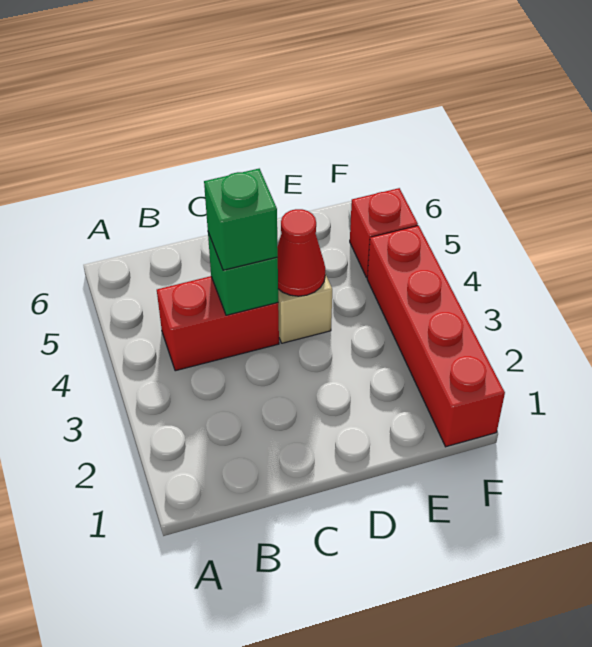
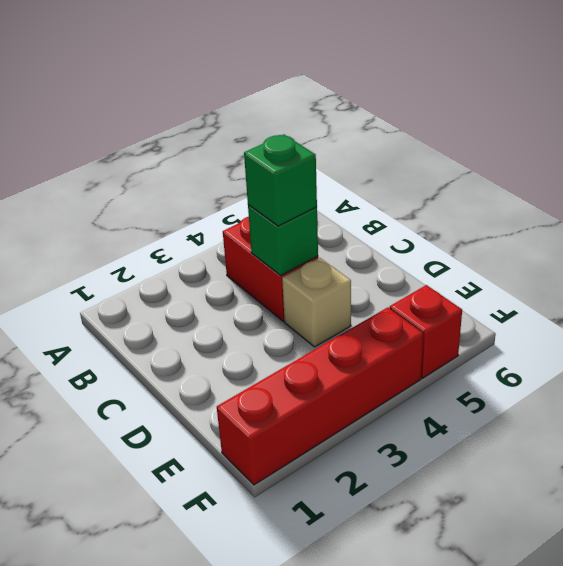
red 1x1 cone [277,209,325,296] -> none

